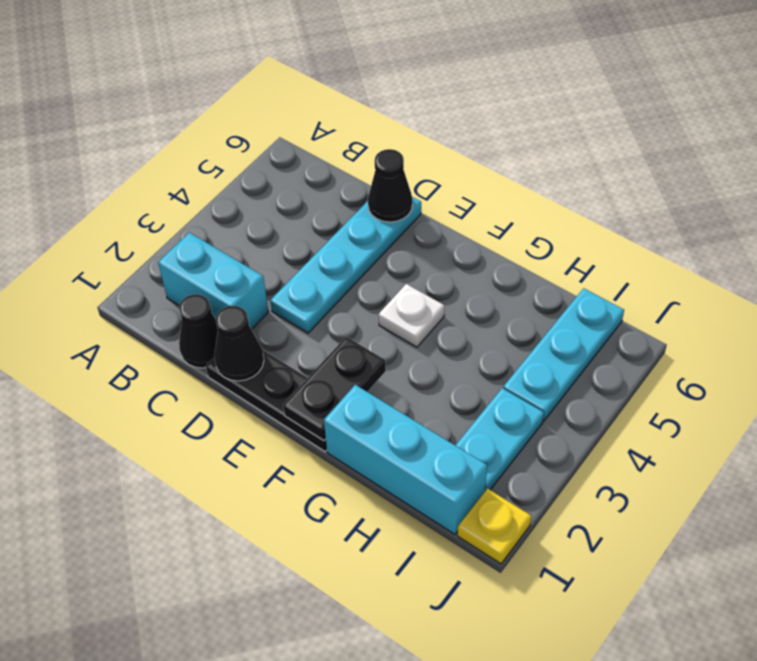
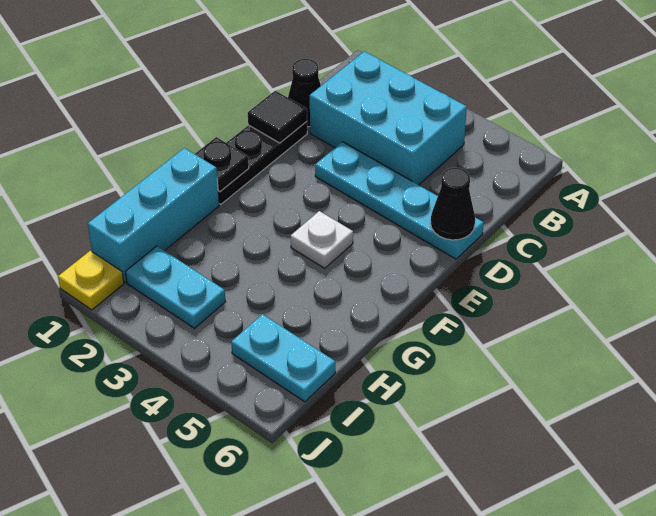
cyan 1x2 brick [158,233,269,329] -> cyan 2x3 brick [310,51,467,185]
black 1x1 cone [214,306,264,381] -> black 1x1 tile [248,91,307,143]
black 1x2 plate [283,337,386,441] -> black 1x1 plate [195,137,249,192]
cyan 1x3 plate [503,288,624,421] -> cyan 1x2 plate [231,314,335,402]

